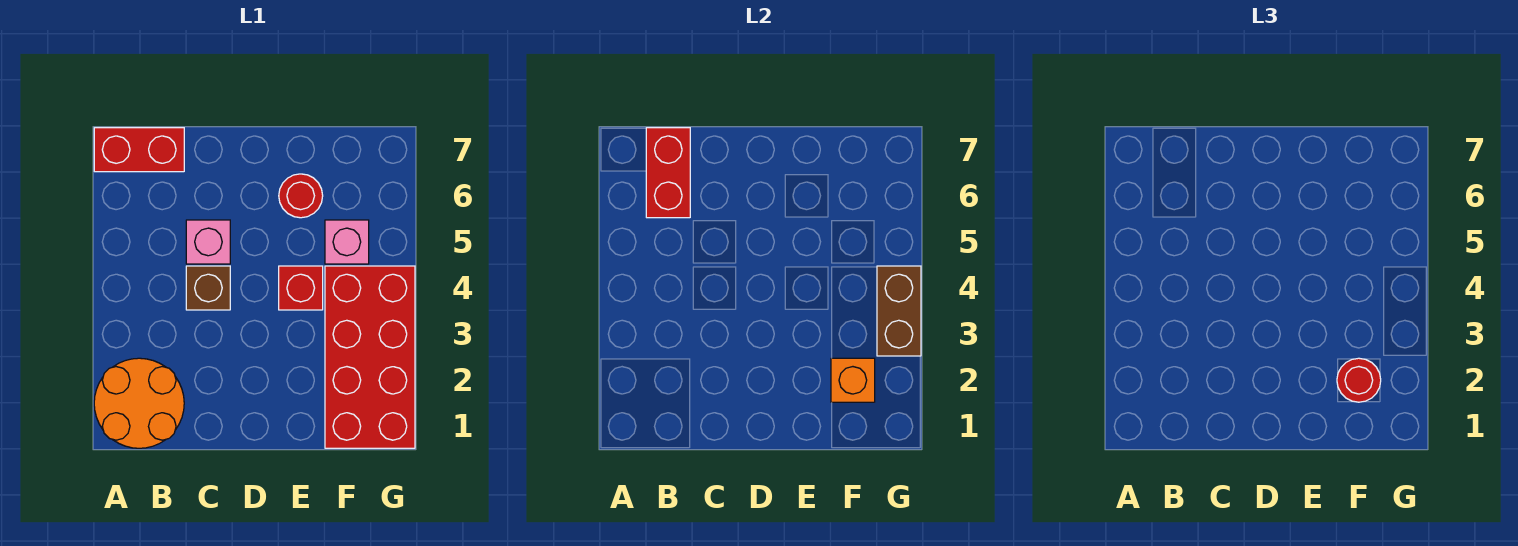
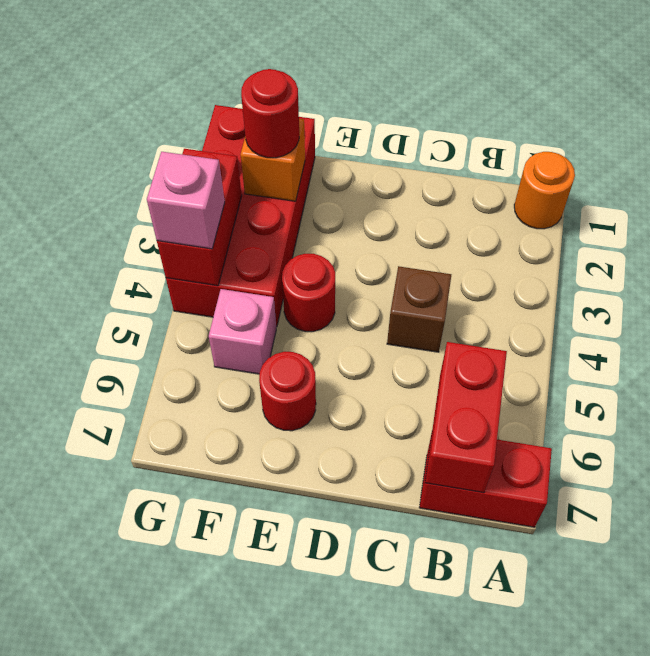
orange 2x2 round brick [94,358,184,448] -> orange 1x1 round brick [514,152,575,229]
pink 1x1 brick [186,220,230,264] -> pink 1x1 brick moved to [147,152,225,249]
red 1x1 brick [279,266,323,310] -> red 1x1 round brick [282,254,335,332]
brown 1x2 brick [877,266,921,356] -> red 1x2 brick [157,149,242,286]

